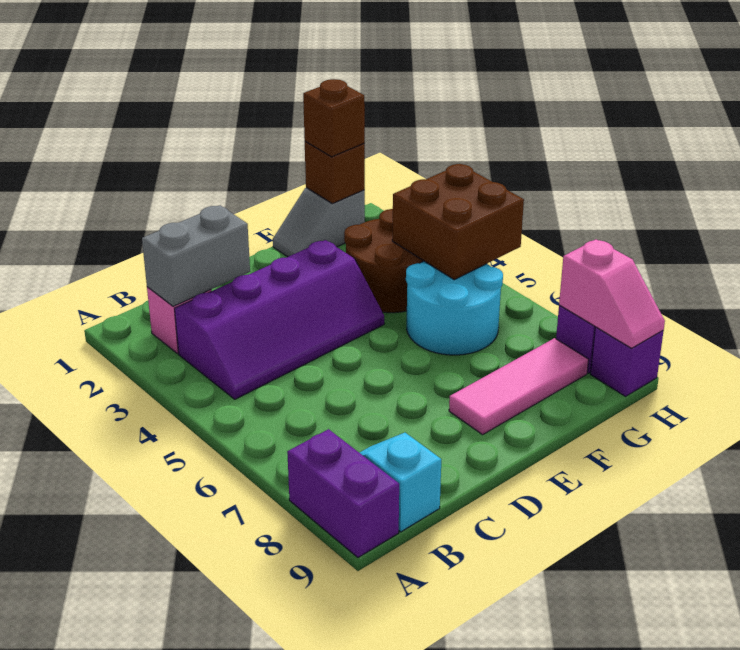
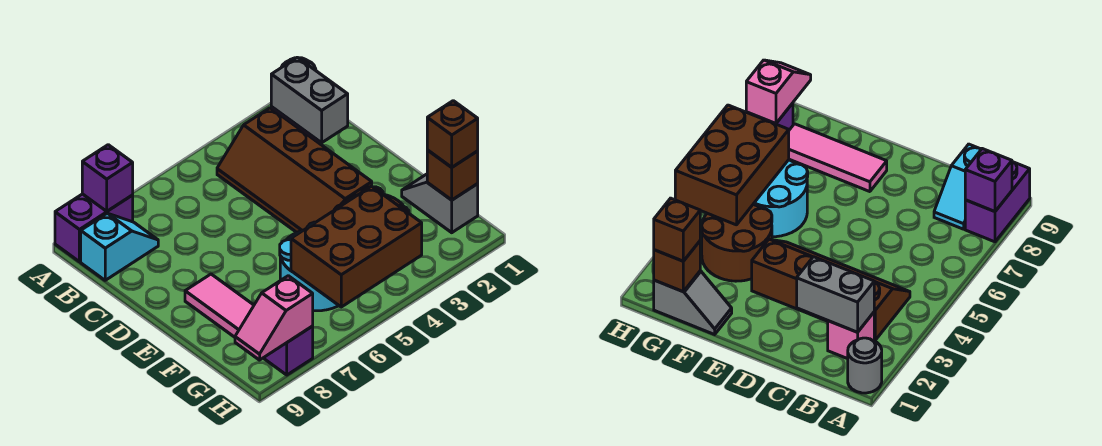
none -> grey 1x1 round brick [848,338,882,393]
purple 2x4 slope [175,240,384,399] -> brown 2x4 slope [217,108,372,232]
brown 2x2 brick [392,164,524,280] -> brown 2x3 brick [291,186,422,307]
purple 1x1 brick [591,327,663,396] -> purple 1x1 brick moved to [82,145,133,211]

